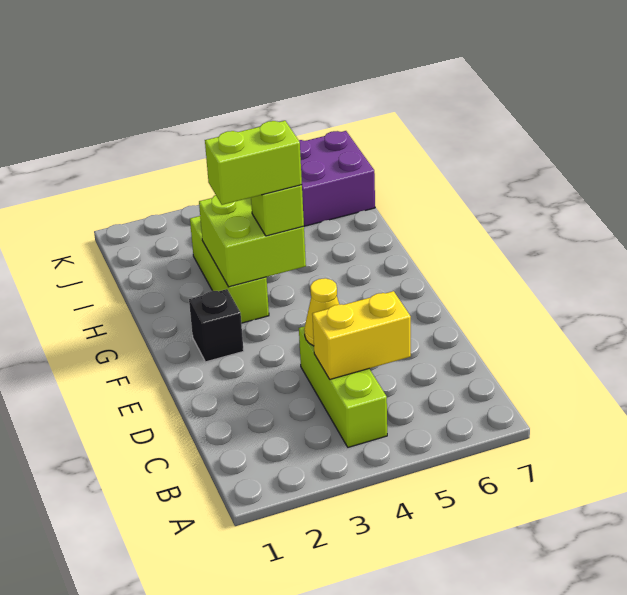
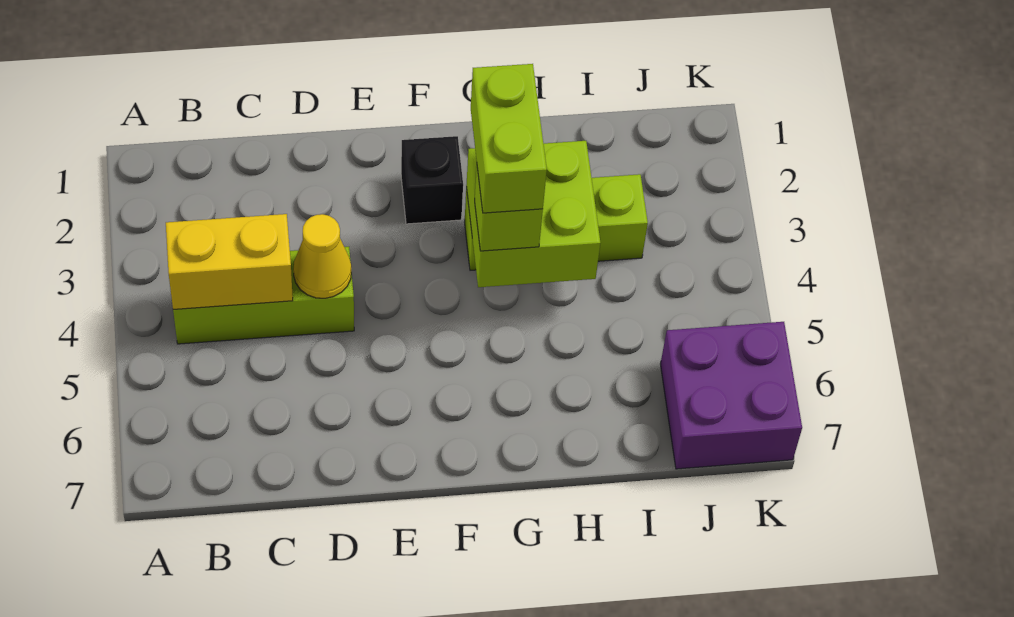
yellow 1x2 brick [312,291,411,379] -> yellow 1x2 brick turned to [166,214,293,309]

